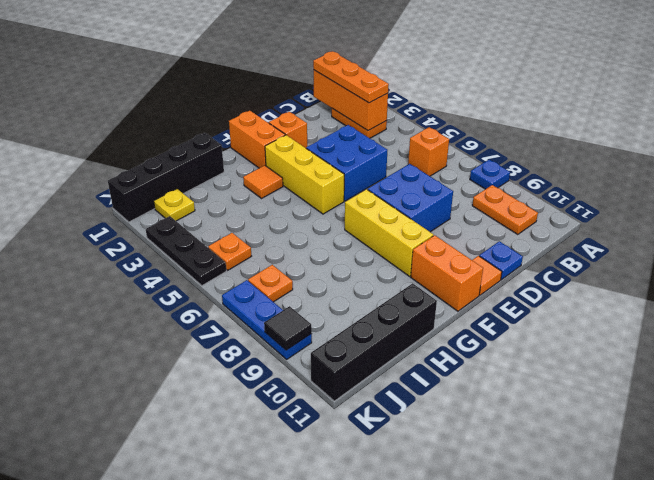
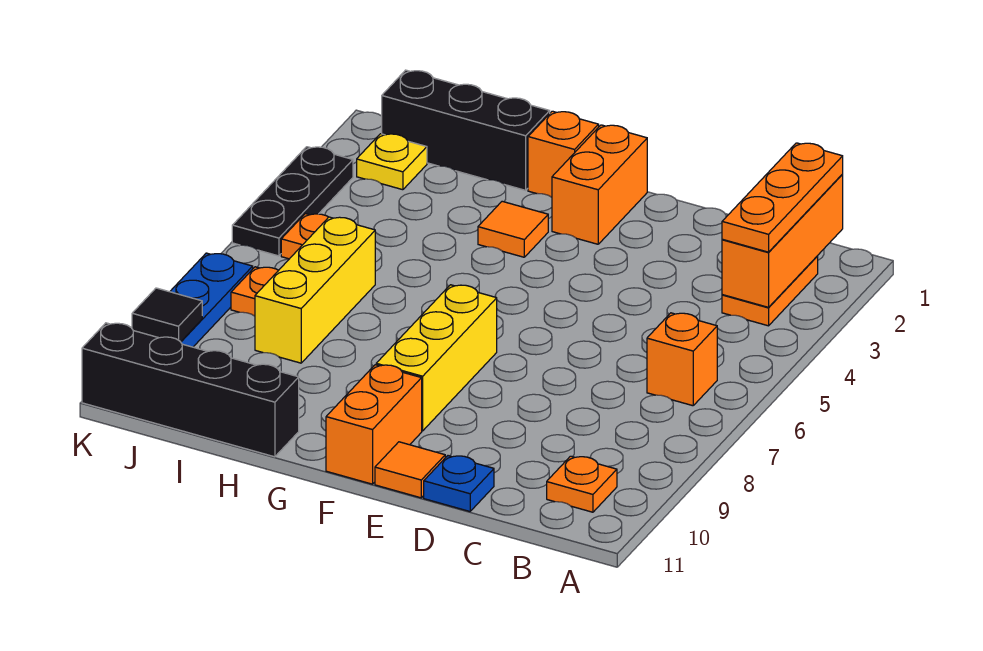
blue 1x1 plate [470,160,510,189] -> none
orange 1x2 plate [472,185,538,235] -> orange 1x1 plate [547,456,617,512]
blue 2x2 brick [306,125,387,201] -> none
blue 2x2 brick [368,164,453,232] -> none
orange 1x1 brick [269,112,307,148] -> orange 1x1 brick moved to [528,111,599,197]
yellow 1x3 brick [265,135,344,214] -> yellow 1x3 brick moved to [255,217,375,363]
black 1x4 brick [108,133,224,222] -> black 1x3 brick [382,70,550,190]

